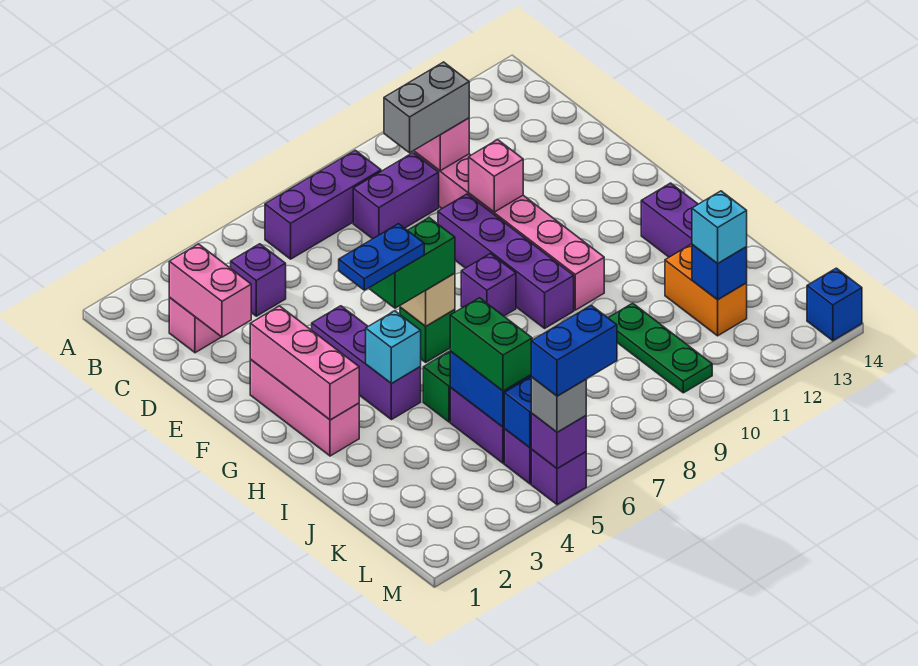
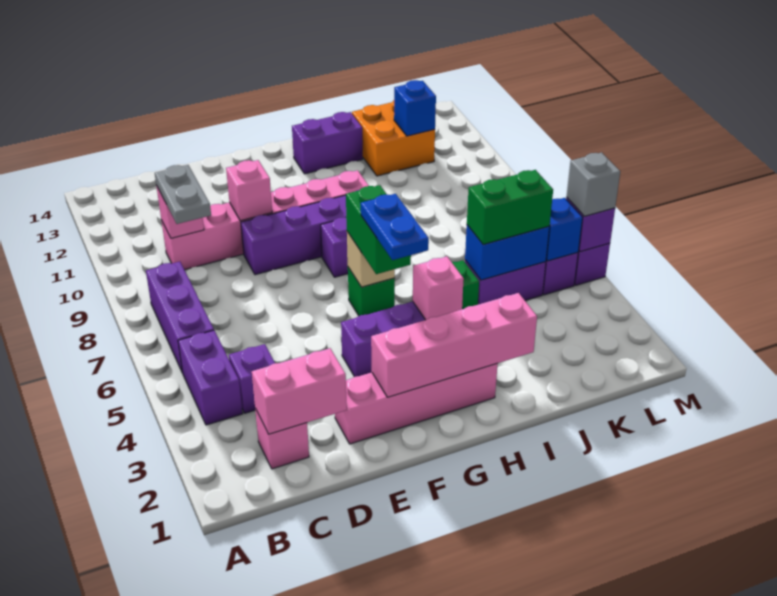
purple 1x2 brick [353,153,439,239] -> purple 1x2 brick moved to [178,330,243,425]
grey 1x2 brick [384,62,469,153] -> grey 1x2 plate [155,165,211,224]
pink 1x3 brick [250,360,359,456] -> pink 1x4 brick [335,364,498,444]
pink 1x3 brick [250,306,359,420] -> pink 1x4 brick [371,293,537,397]
cyan 1x1 brick [366,311,421,384] -> pink 1x1 brick [413,256,464,320]
green 1x3 plate [609,303,712,393] -> none
orange 1x2 brick [665,244,747,336] -> orange 2x2 brick [352,100,435,176]
cyan 1x1 brick [692,191,747,263] -> none
blue 1x2 brick [531,305,617,396] -> none
blue 1x1 brick [807,268,862,341] -> none

